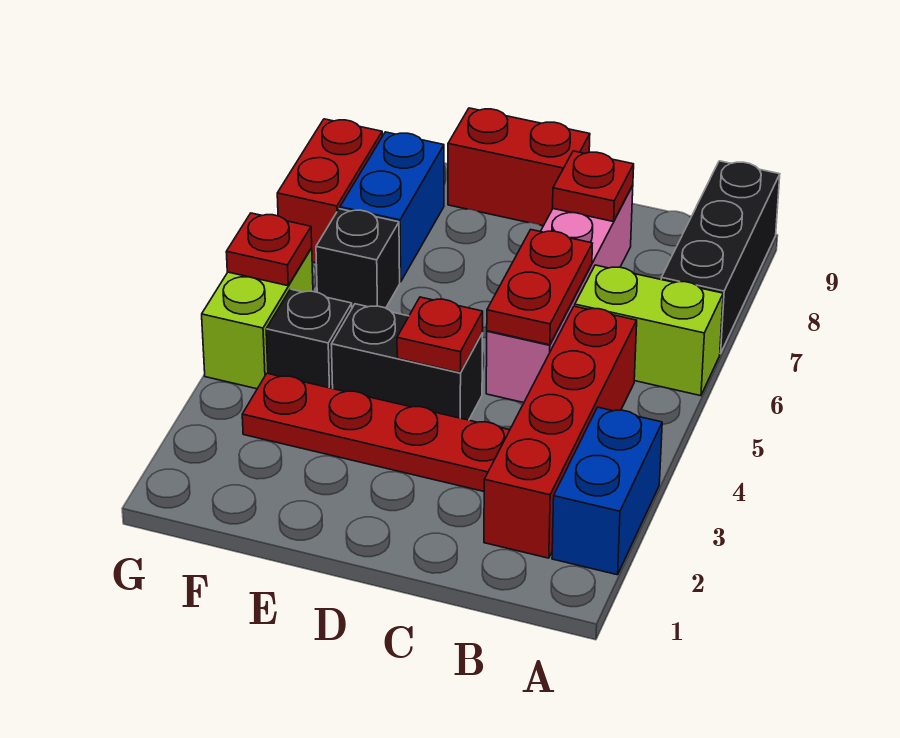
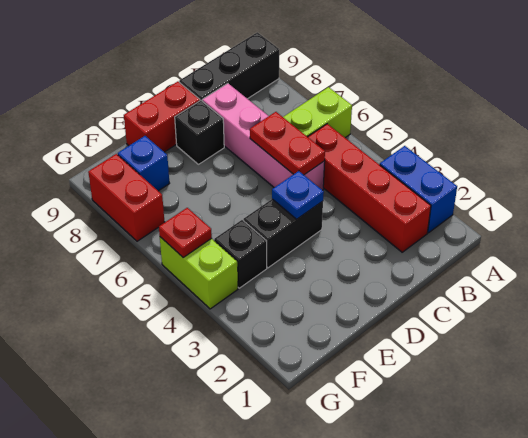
black 1x3 brick [661,161,780,354] -> black 1x3 brick turned to [179,32,279,101]
red 1x4 plate [242,373,510,491] -> none
red 1x1 plate [553,151,634,222] -> none
red 1x1 plate [397,297,483,373] -> blue 1x1 plate [272,171,324,219]
black 1x1 brick [316,209,400,308] -> black 1x1 brick moved to [175,101,224,164]
blue 1x2 brick [340,132,444,282] -> blue 1x1 brick [118,136,170,191]

